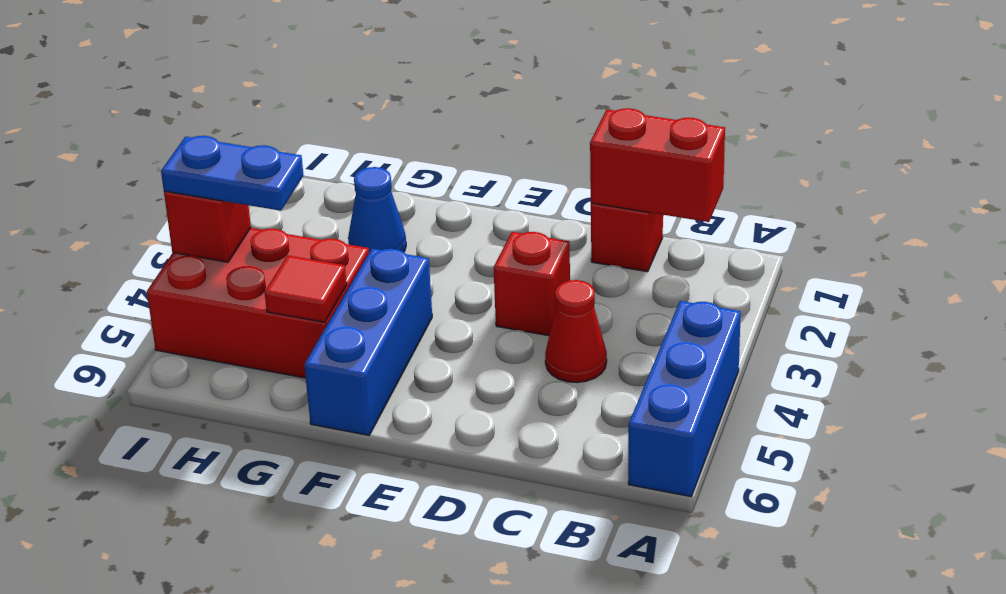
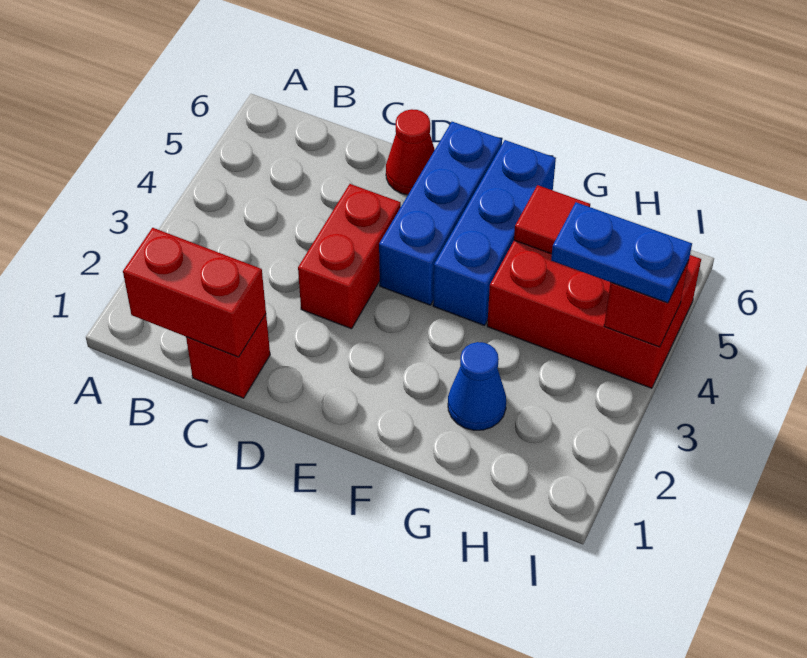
blue 1x3 brick [628,301,741,497] -> blue 1x3 brick moved to [379,122,502,305]
red 1x1 cone [545,280,607,383] -> red 1x1 cone moved to [386,109,435,195]
red 1x1 brick [494,232,570,336] -> red 1x2 brick [298,184,401,329]

